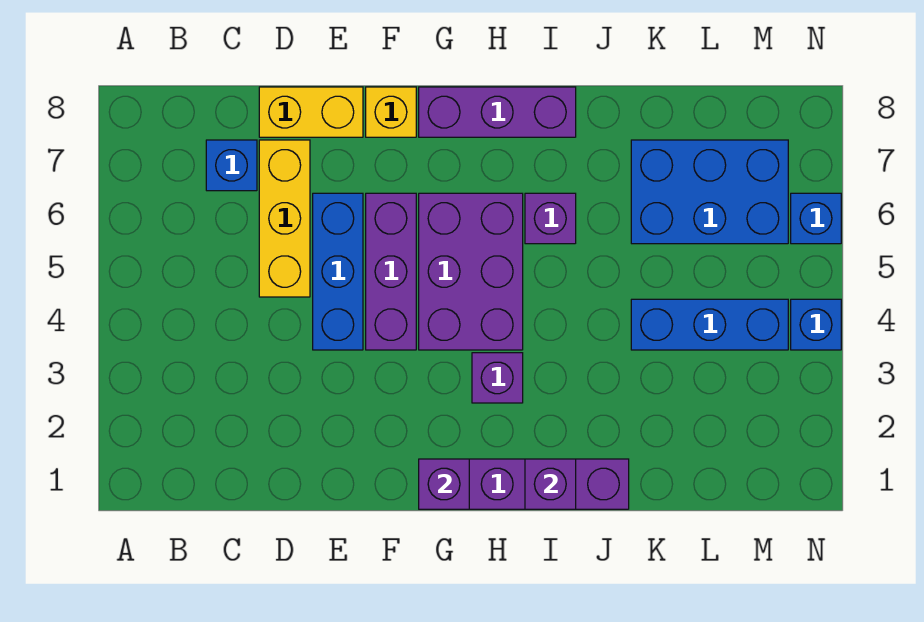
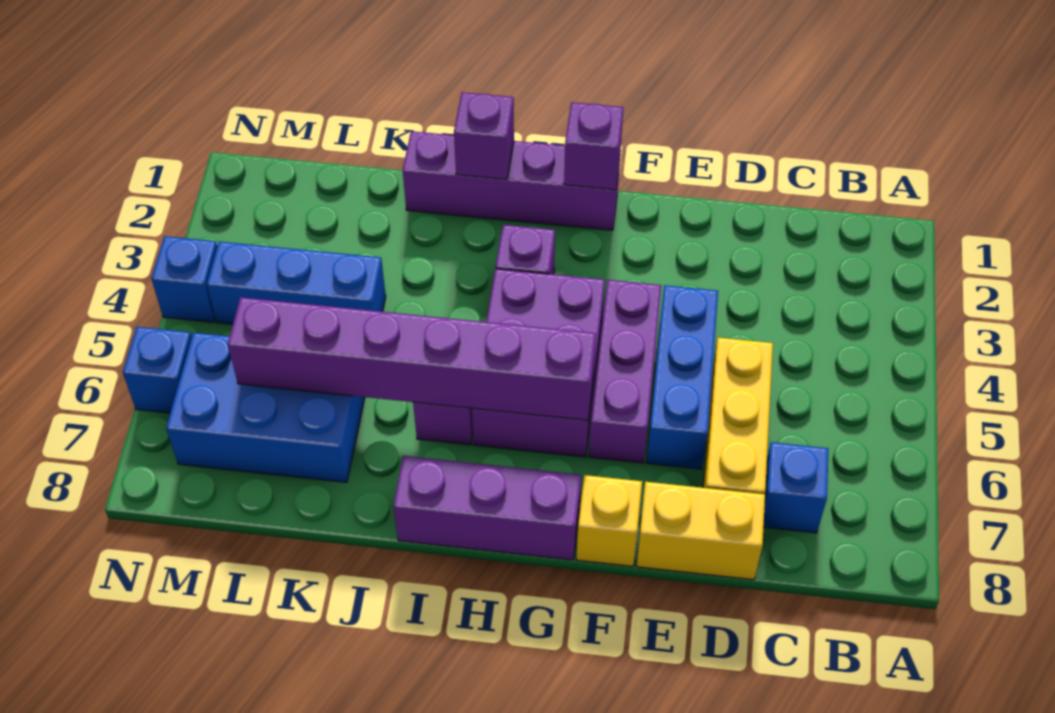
none -> purple 1x6 brick [228,297,596,420]

